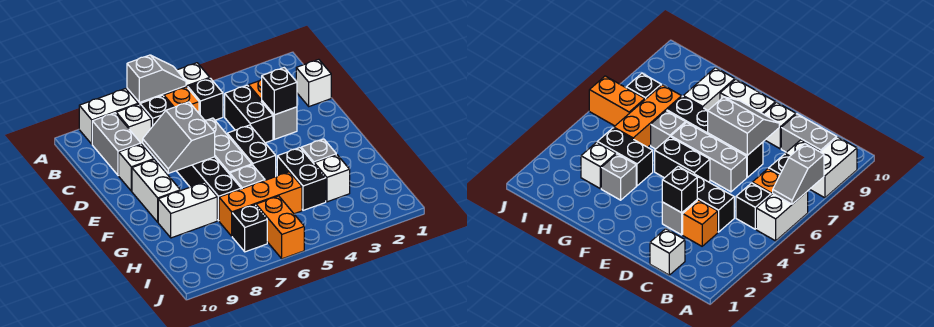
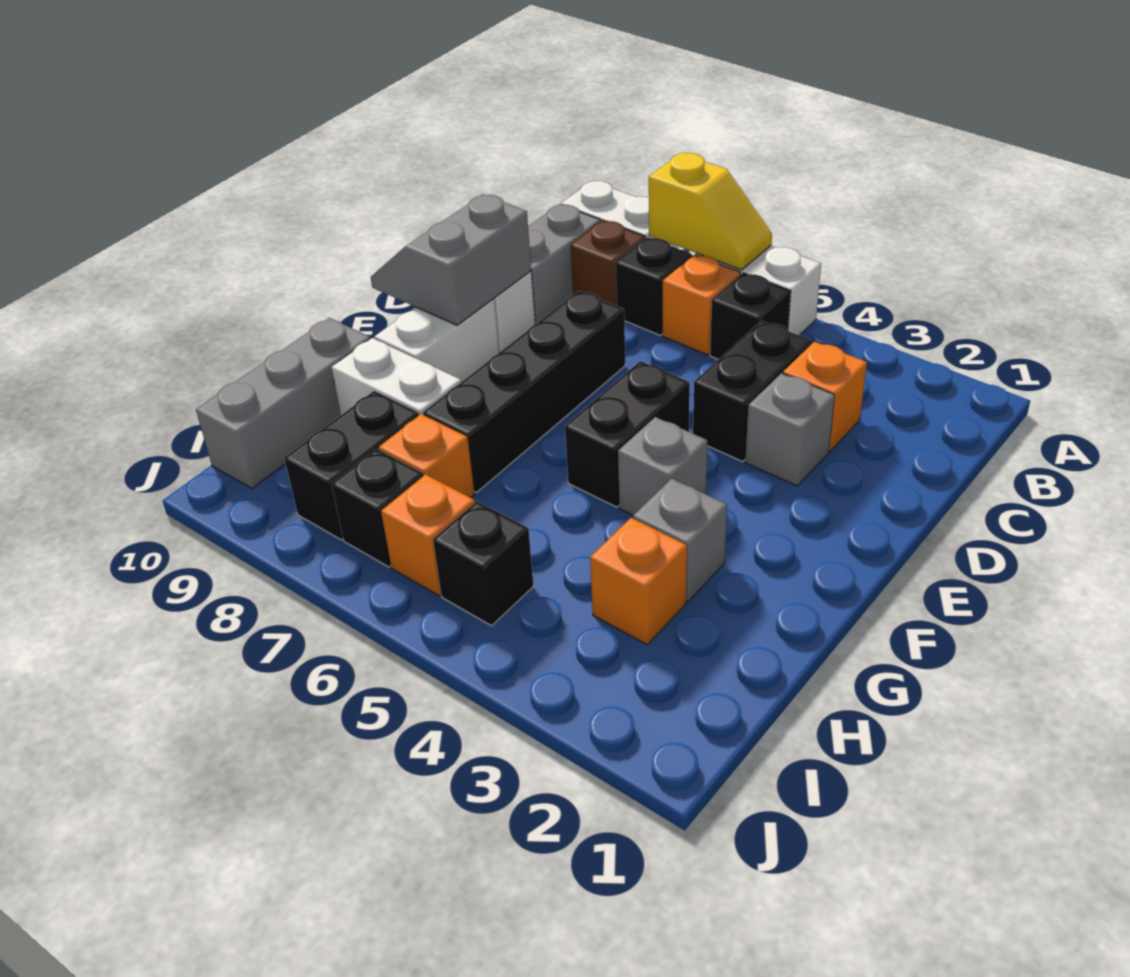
grey 1x2 slope [127,55,186,102] -> yellow 1x2 slope [649,153,772,270]
white 1x1 brick [116,104,151,146] -> brown 1x1 brick [571,221,645,306]
white 1x1 brick [296,59,331,106] -> none
black 1x1 brick [262,68,297,115] -> black 1x1 brick moved to [433,501,534,626]
grey 1x3 brick [205,118,252,174] -> grey 1x3 brick moved to [196,318,370,489]
grey 2x2 slope [143,102,215,173] -> grey 2x2 slope moved to [371,194,531,325]
black 1x2 brick [277,148,326,210] -> black 1x2 brick moved to [284,391,419,540]
grey 1x1 brick [230,165,265,189] -> grey 1x1 brick moved to [618,417,707,515]
white 1x1 brick [314,155,350,202] -> orange 1x1 brick [590,518,687,645]
orange 1x3 brick [219,172,302,236] -> orange 1x1 brick [379,414,474,498]
orange 1x2 brick [256,196,304,259] -> orange 1x1 brick [381,474,475,596]

